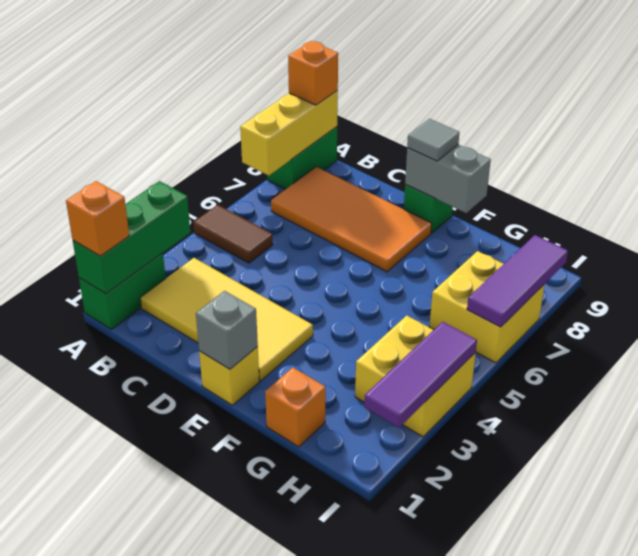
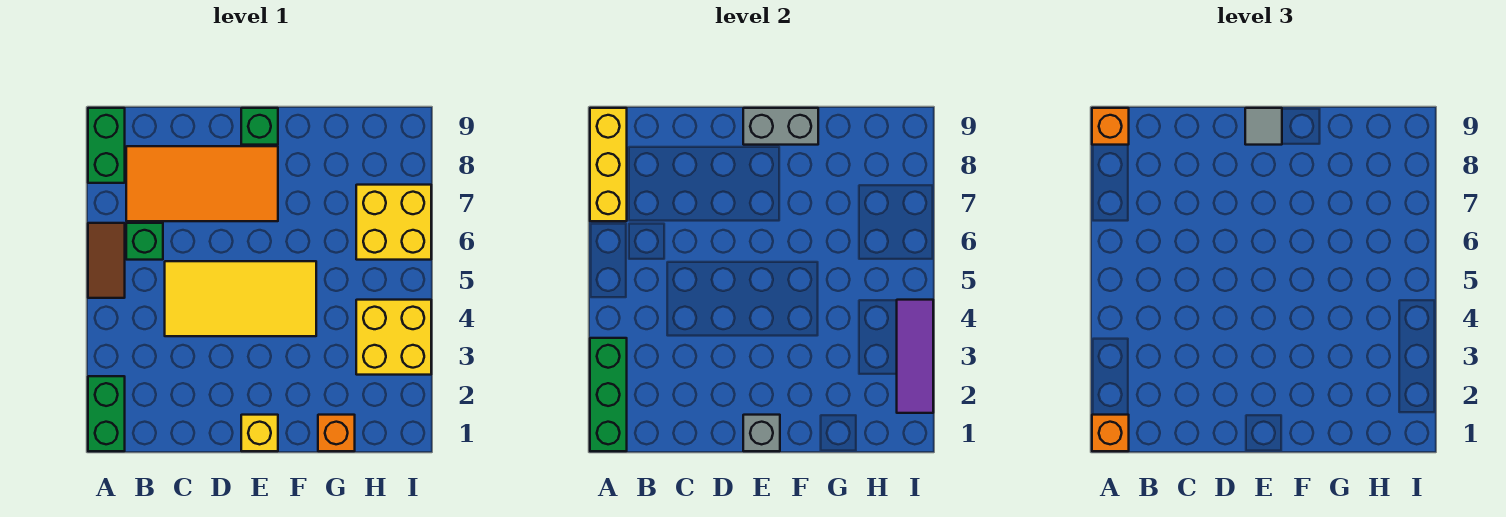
brown 1x2 tile [194,205,273,263] -> brown 1x2 tile turned to [88,223,125,298]
yellow 2x4 tile [140,258,313,381] -> yellow 2x4 tile moved to [165,261,316,336]
none -> green 1x1 brick [126,223,163,260]
purple 1x3 tile [467,235,568,327] -> none

